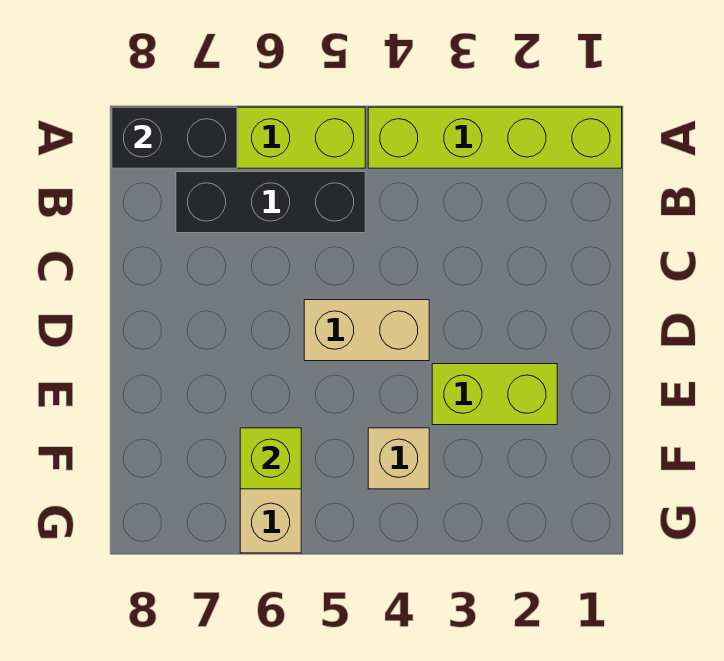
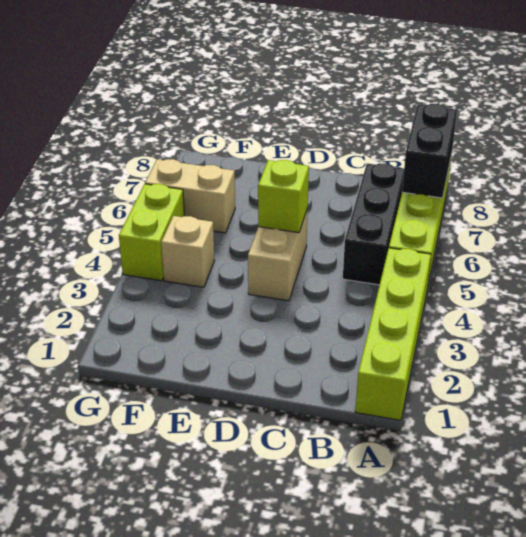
lime 1x2 brick [432,364,557,425] -> lime 1x2 brick moved to [119,184,184,281]
lime 1x1 brick [240,428,301,489] -> lime 1x1 brick moved to [258,160,309,233]

